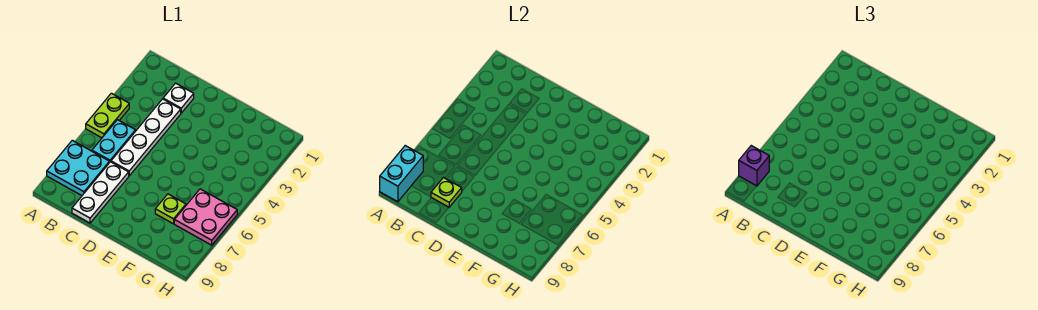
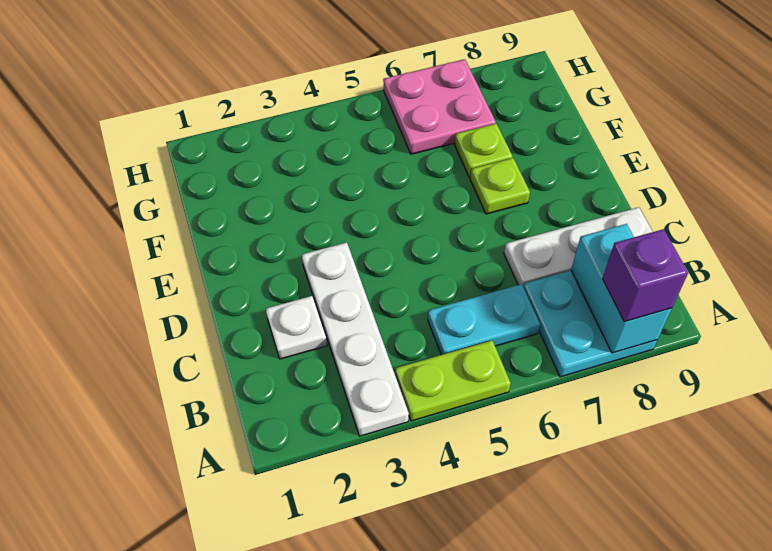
cyan 1x2 brick [380,146,423,202] -> cyan 1x2 brick turned to [571,224,672,353]
white 1x4 plate [111,99,181,176] -> white 1x4 plate turned to [302,242,409,436]
lime 1x1 plate [431,178,462,207] -> lime 1x1 plate moved to [470,158,530,214]

